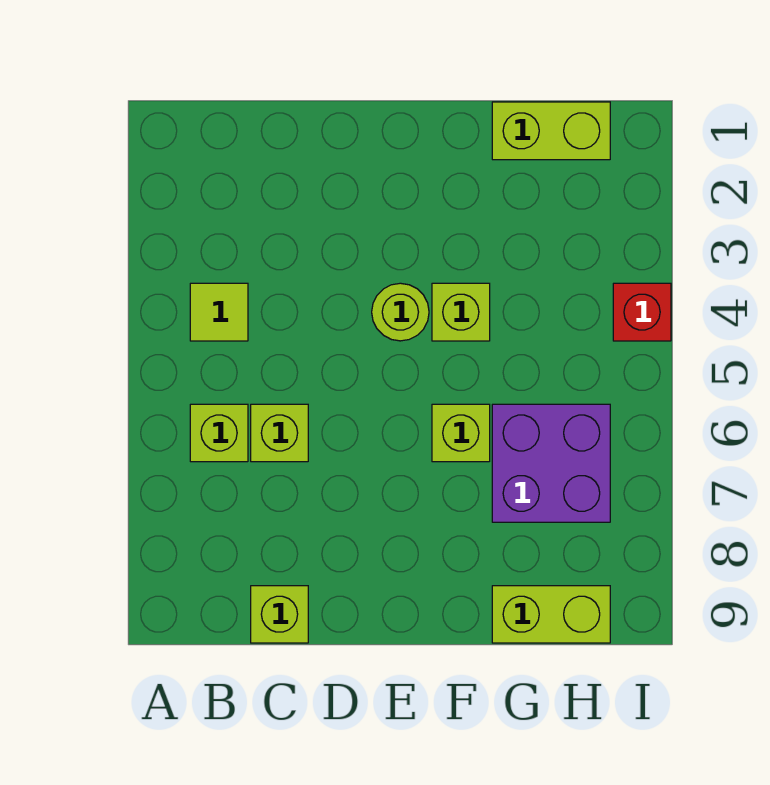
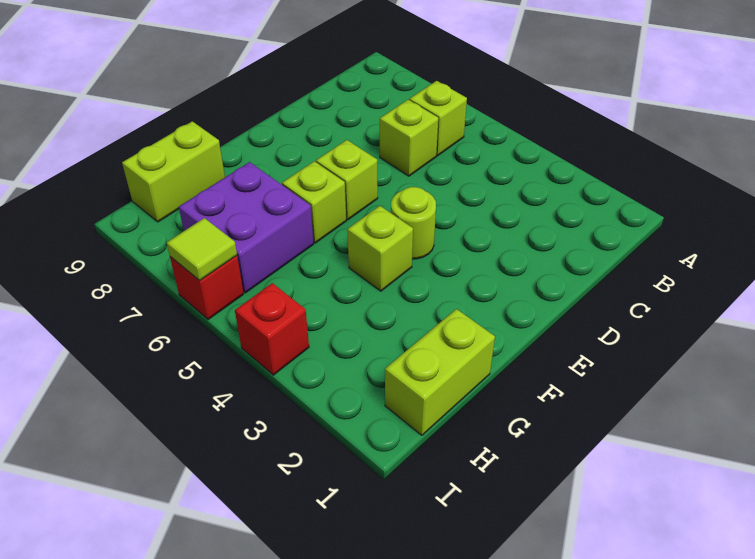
lime 1x1 tile [190,283,248,341] -> lime 1x1 tile moved to [167,218,237,281]
lime 1x1 brick [251,586,308,643] -> lime 1x1 brick moved to [316,140,378,220]
none -> red 1x1 brick [170,256,244,319]

